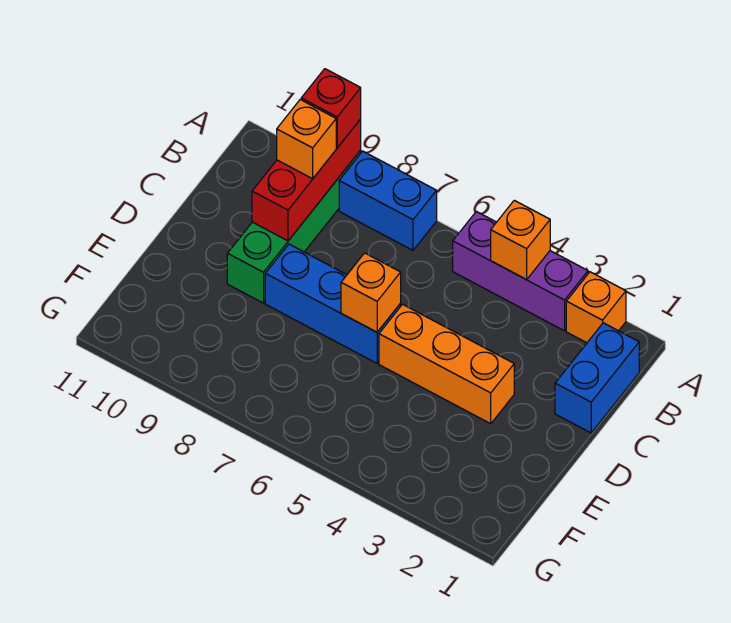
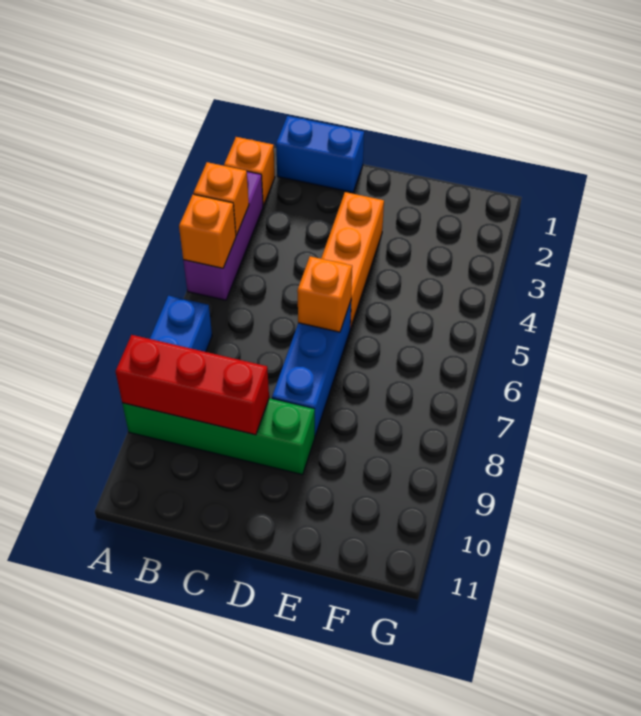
red 1x1 brick [301,69,361,148] -> none
orange 1x1 brick [277,100,336,179] -> orange 1x1 brick moved to [179,194,236,268]

